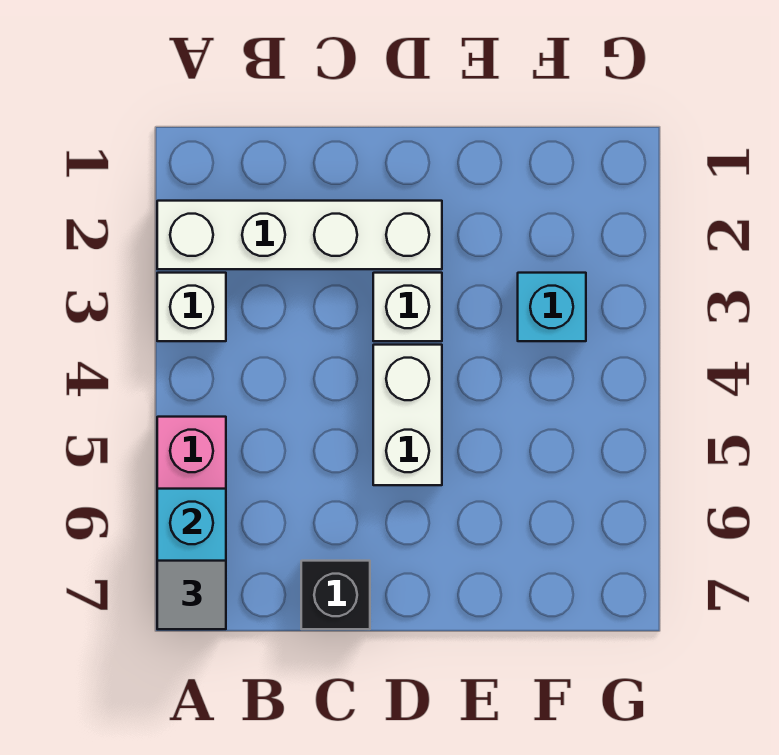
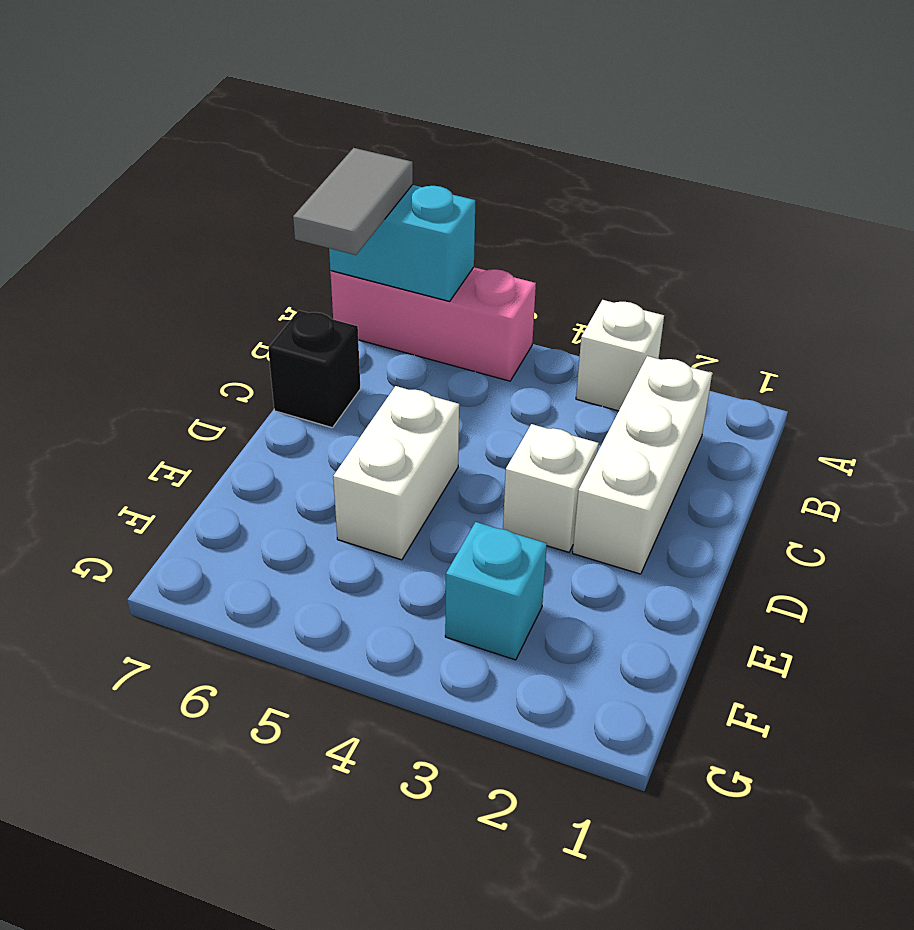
white 1x4 brick [157,201,442,269] -> white 1x3 brick [573,356,712,574]
grey 1x1 tile [157,561,226,629] -> grey 1x2 tile [293,148,413,255]
white 1x2 brick [373,345,442,485] -> white 1x2 brick turned to [333,386,459,560]

